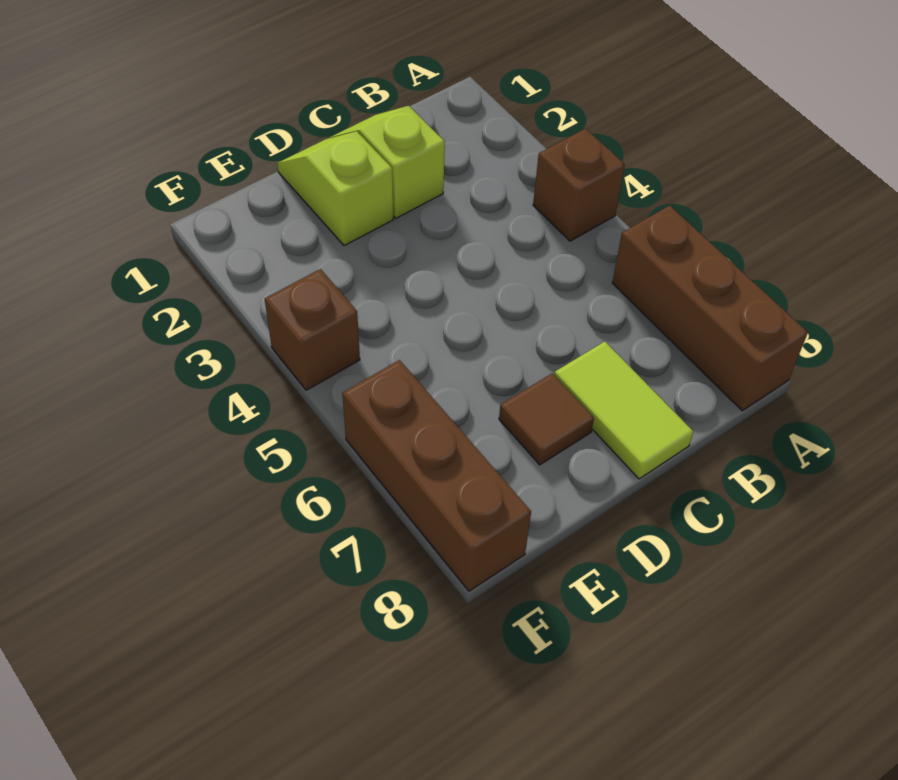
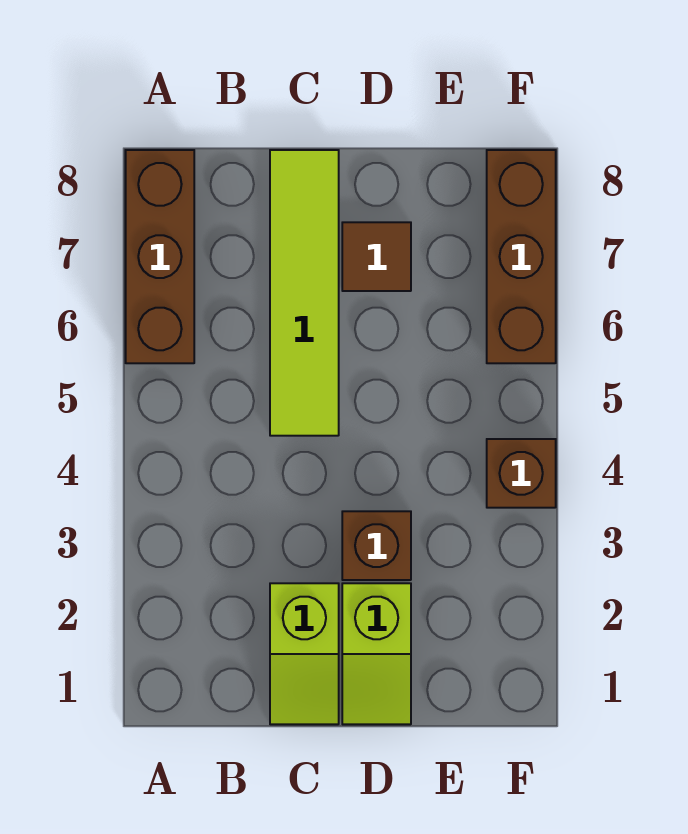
brown 1x1 brick [533,128,625,241] -> brown 1x1 brick moved to [342,511,411,580]
lime 1x2 tile [554,341,694,479] -> lime 1x4 tile [270,150,339,436]

